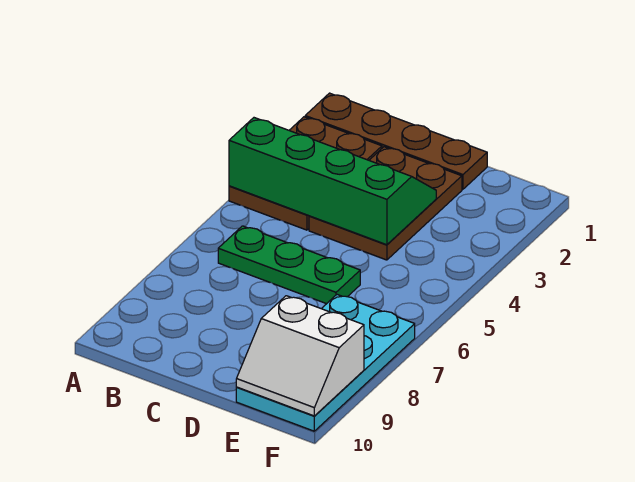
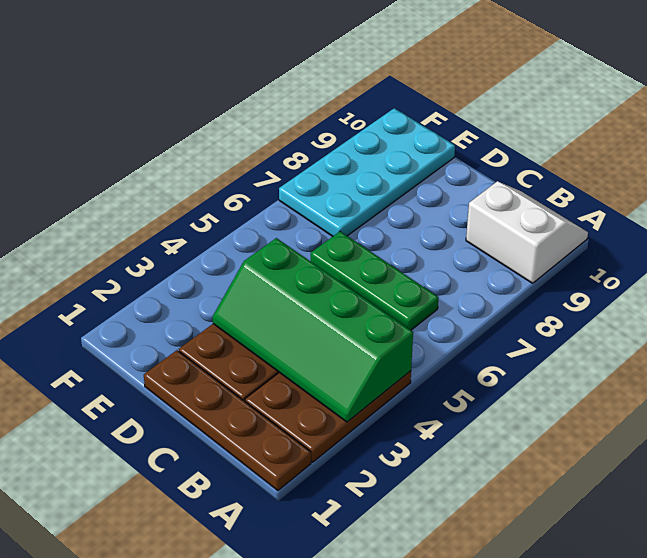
white 2x2 slope [236,296,364,416] -> white 2x2 slope moved to [466,181,588,283]

